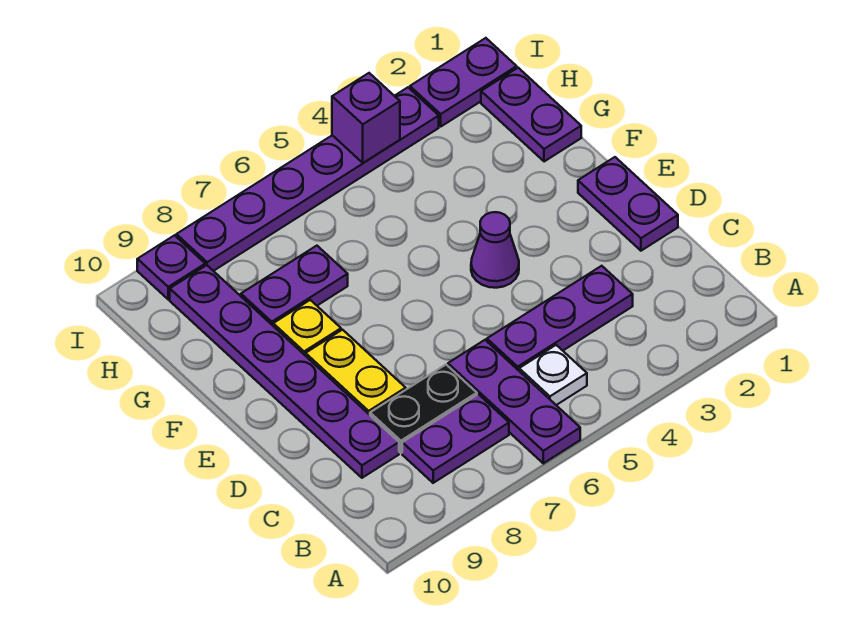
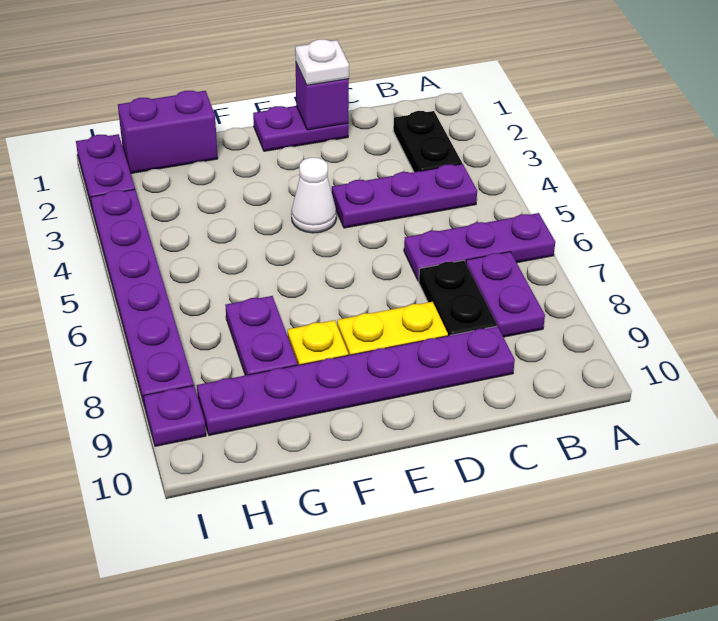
none -> black 1x2 plate [393,111,462,172]
white 1x1 plate [519,345,587,405] -> white 1x1 plate moved to [295,39,349,85]
purple 1x3 plate [487,266,633,371] -> purple 1x3 plate turned to [332,164,477,228]
purple 1x1 cone [471,212,519,288] -> white 1x1 cone [291,158,336,233]
purple 1x2 plate [481,68,581,162] -> purple 1x2 brick [118,91,218,173]
purple 1x1 brick [332,73,400,163] -> purple 1x1 brick moved to [296,63,349,130]

